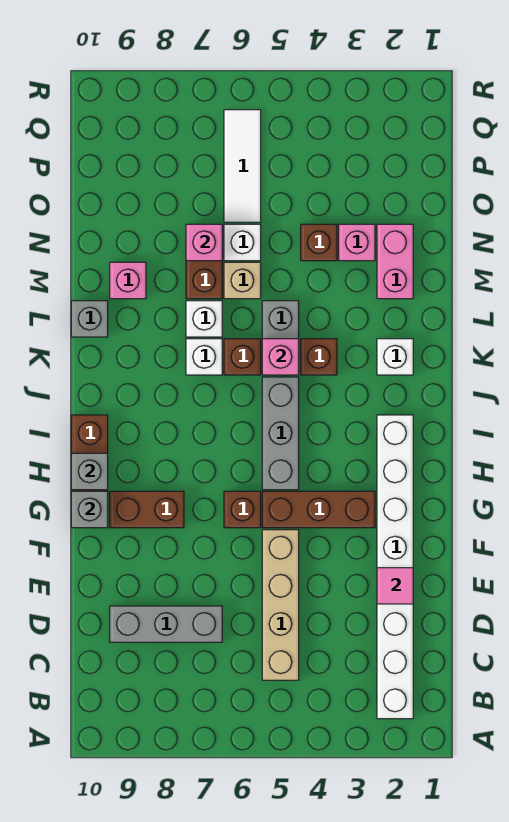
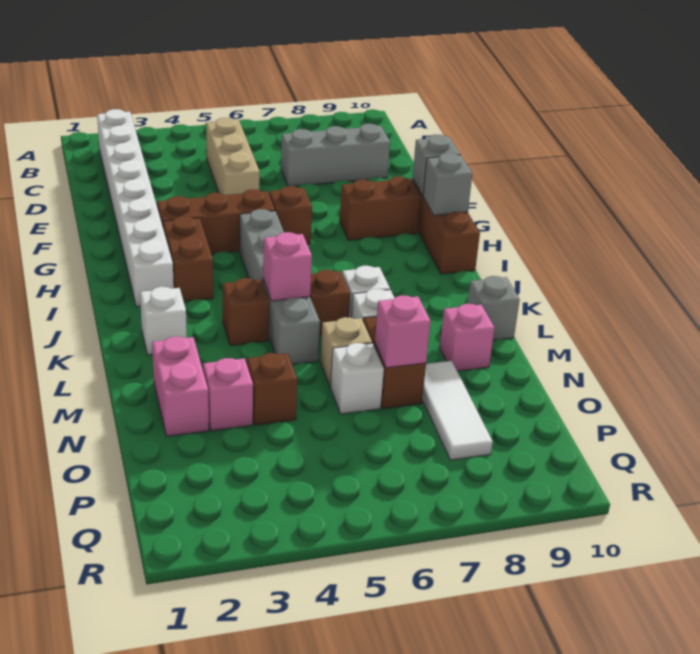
tan 1x4 brick [262,530,299,680] -> tan 1x3 brick [206,118,260,195]
pink 1x1 tile [377,568,413,604] -> none
none -> brown 1x2 brick [163,216,213,302]
white 1x3 tile [224,110,261,222] -> white 1x3 tile moved to [422,361,493,460]

